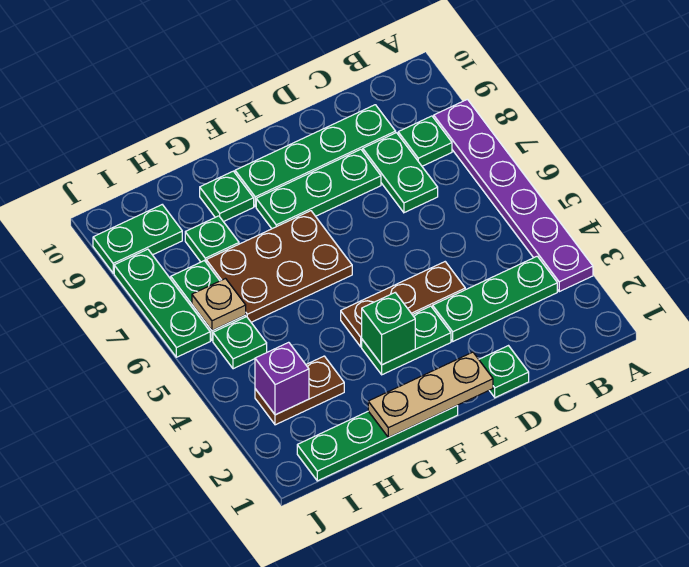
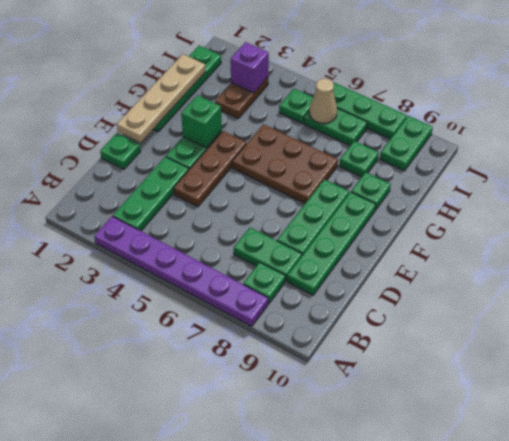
tan 1x3 plate [368,352,493,437] -> tan 1x4 plate [117,54,205,143]
brown 2x3 plate [206,211,352,322] -> brown 2x3 plate turned to [232,124,338,203]
tan 1x1 plate [192,279,246,331] -> tan 1x1 cone [309,78,337,123]

